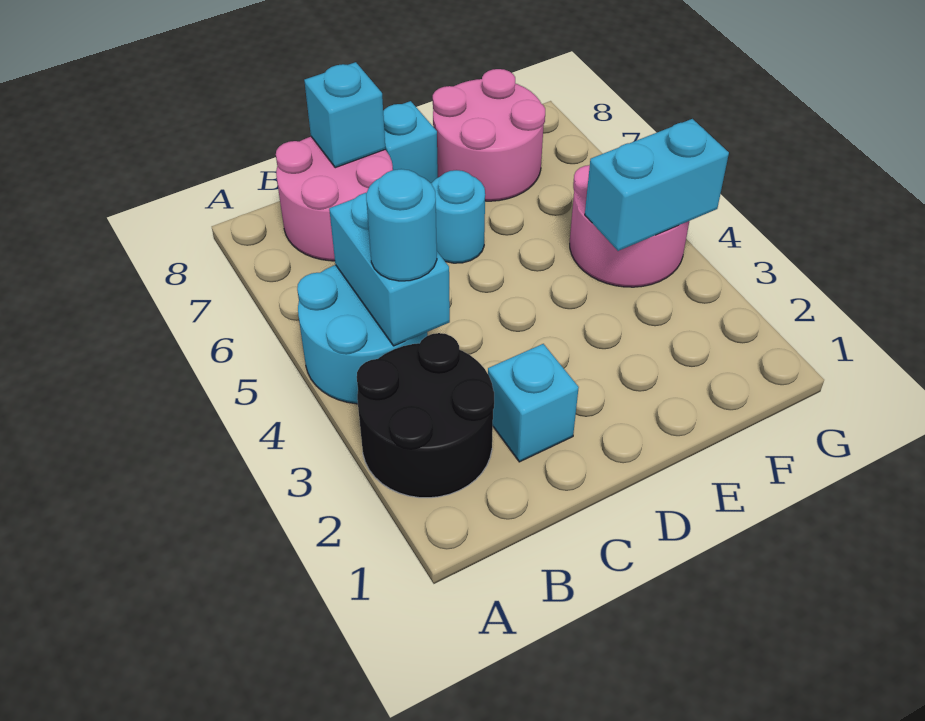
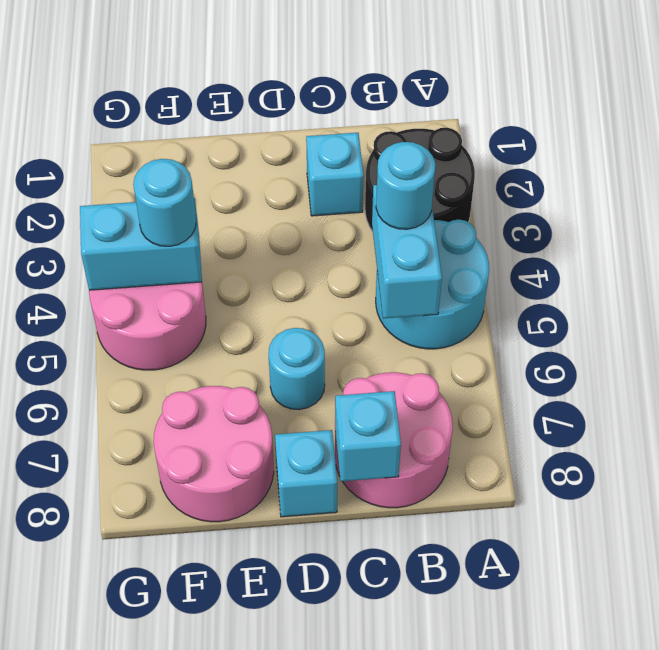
none -> cyan 1x1 round brick [133,159,196,246]

